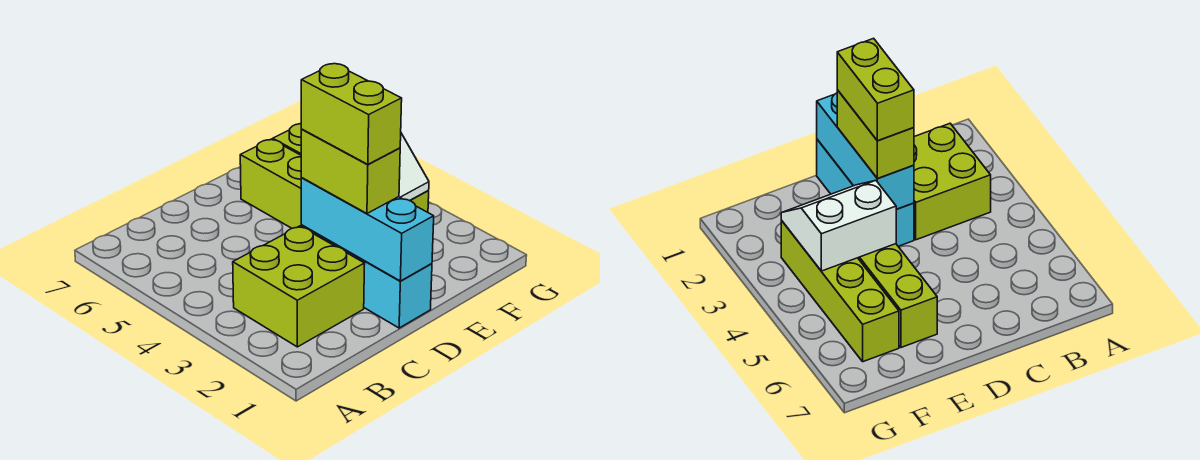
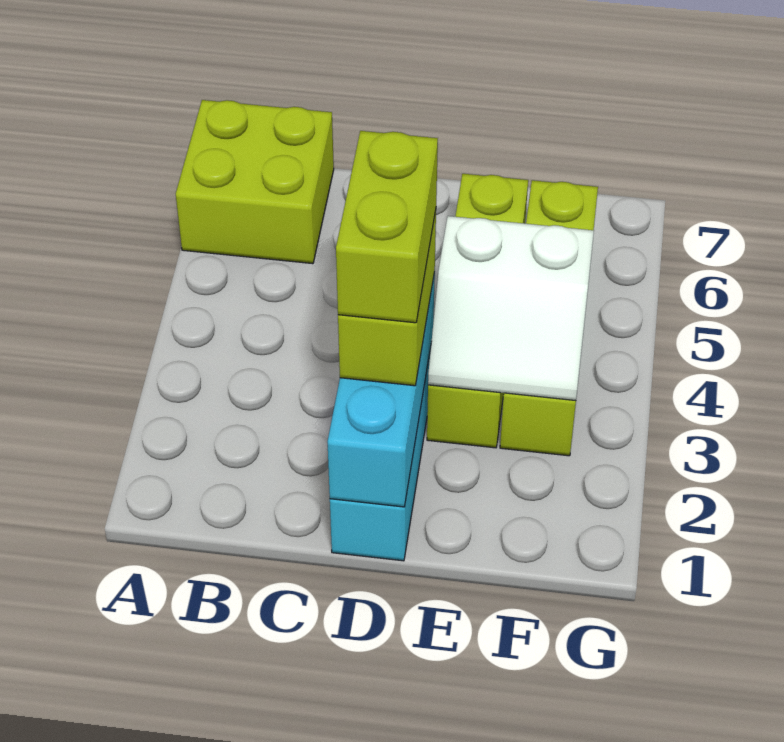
lime 2x2 brick [233,226,365,347] -> lime 2x2 brick moved to [176,100,334,264]

